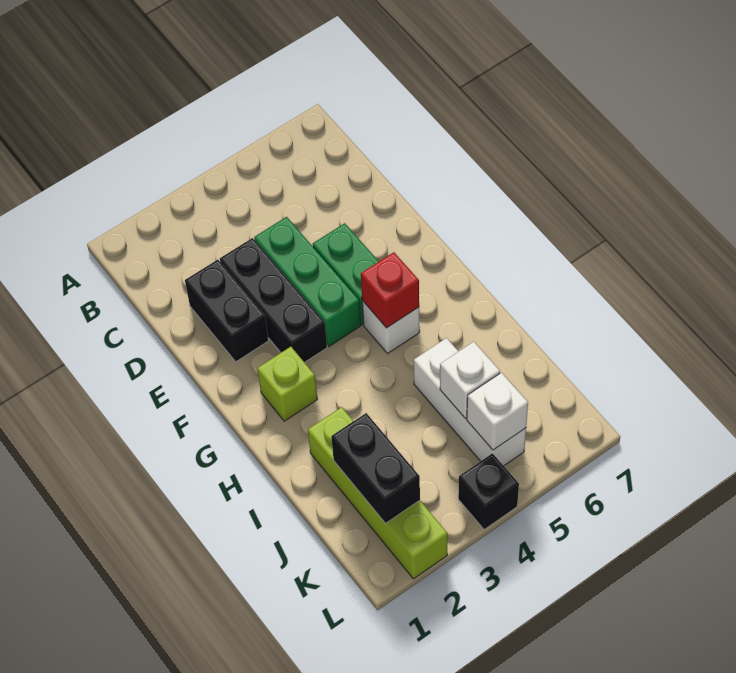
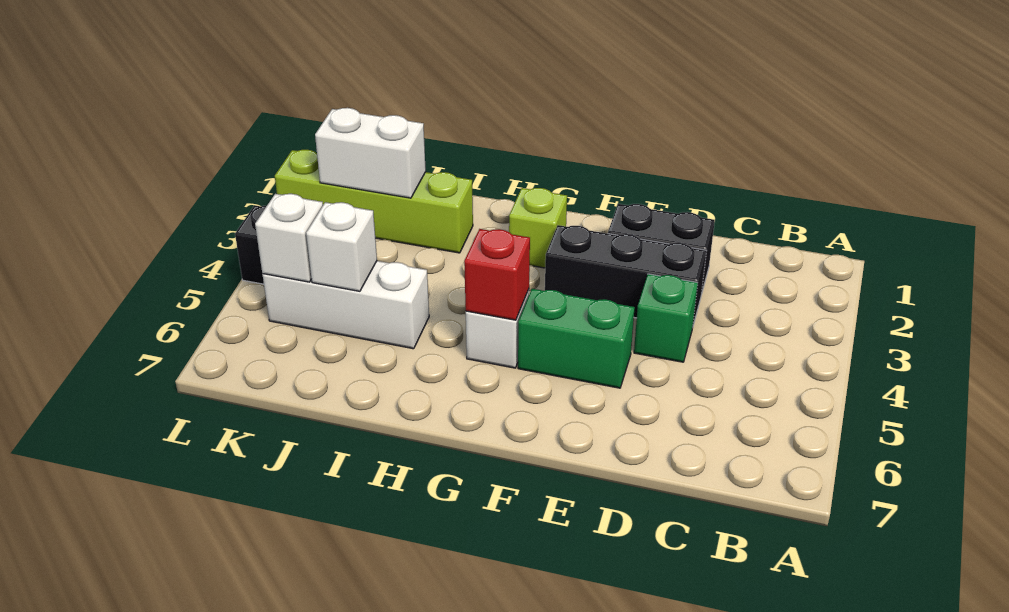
green 1x3 brick [254,217,361,346] -> green 1x1 brick [634,274,698,362]
black 1x2 brick [331,413,420,524] -> white 1x2 brick [315,108,426,198]

